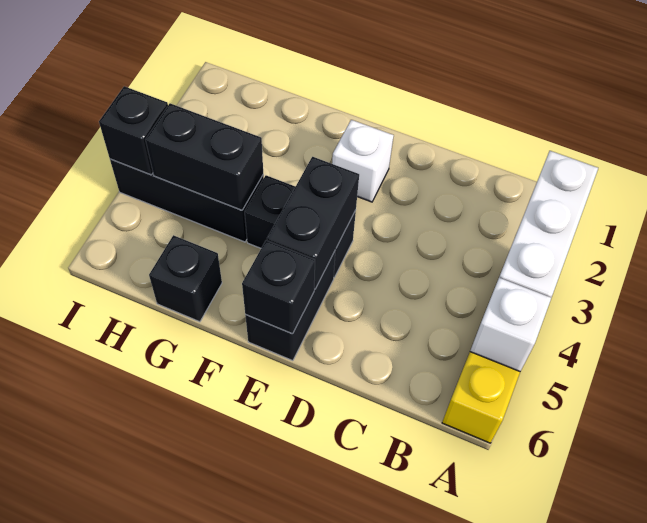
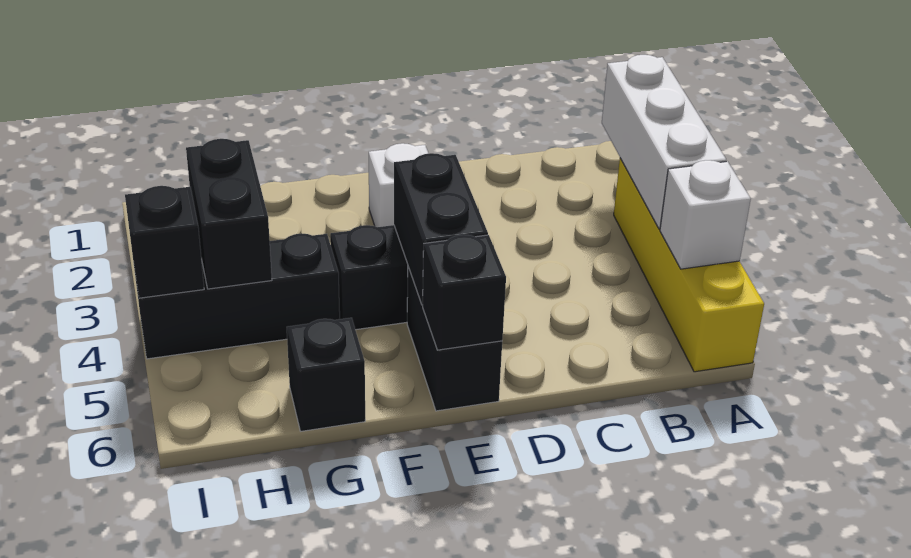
black 1x2 brick [145,103,263,210] -> black 1x2 brick turned to [186,139,272,289]

